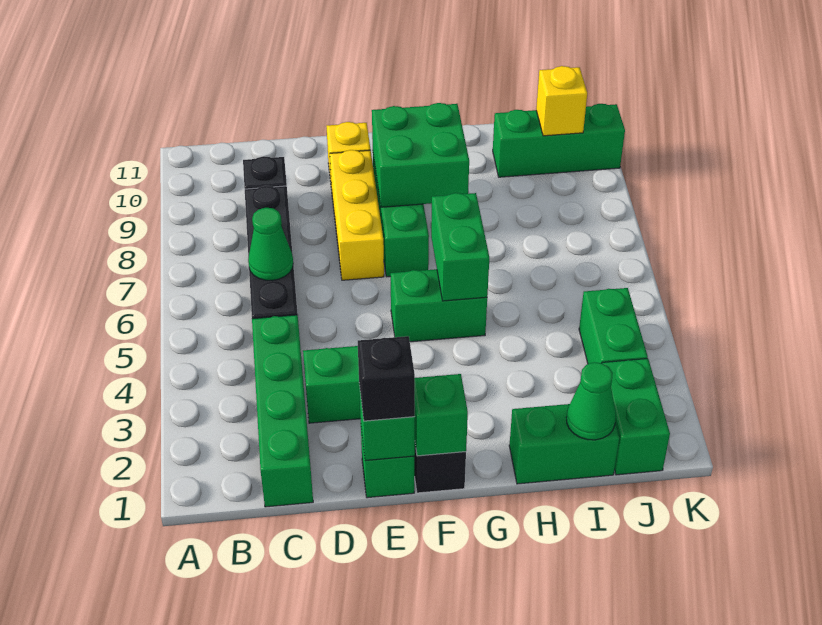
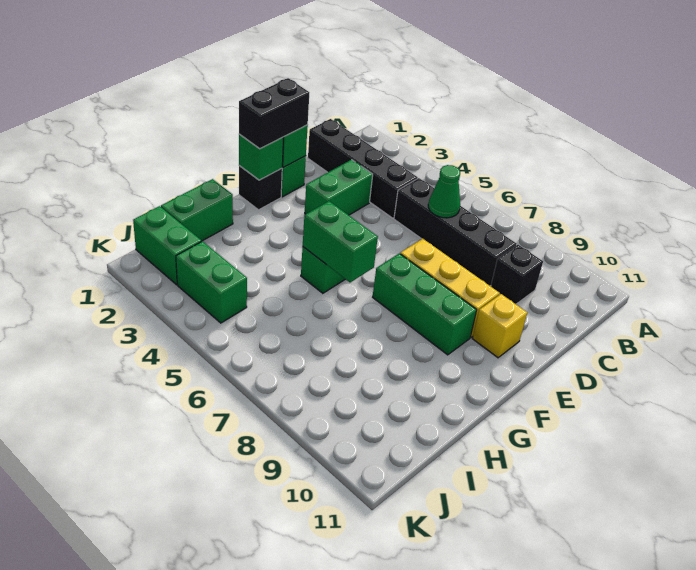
green 1x4 brick [252,315,313,507] -> black 1x4 brick [308,119,418,218]
black 1x1 brick [358,336,415,421] -> black 1x2 brick [239,78,309,149]
green 2x2 brick [372,103,469,207] -> none
green 1x1 cone [566,362,616,440] -> none
green 1x3 brick [493,104,625,177] -> none
yellow 1x1 brick [536,66,587,136] -> none

